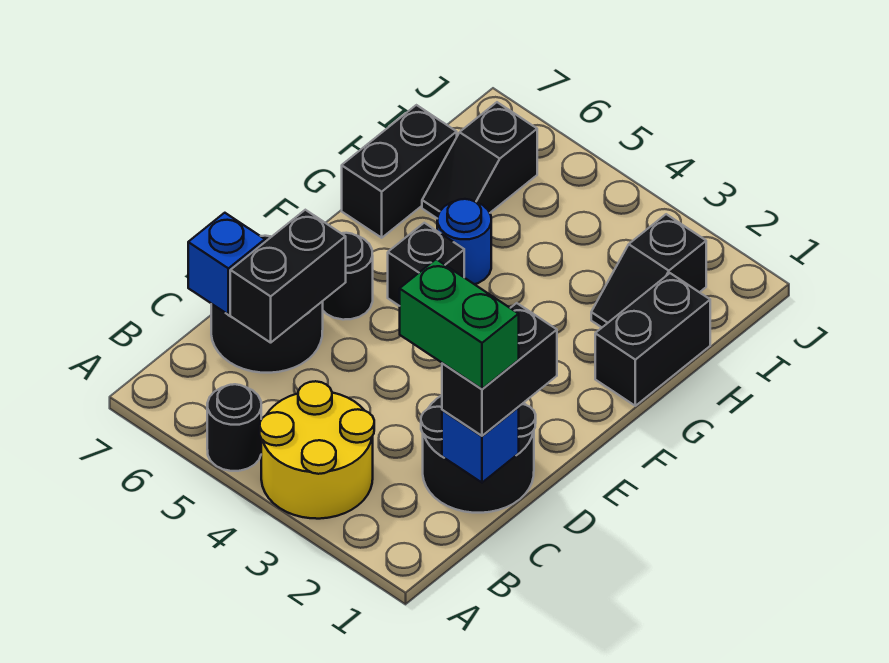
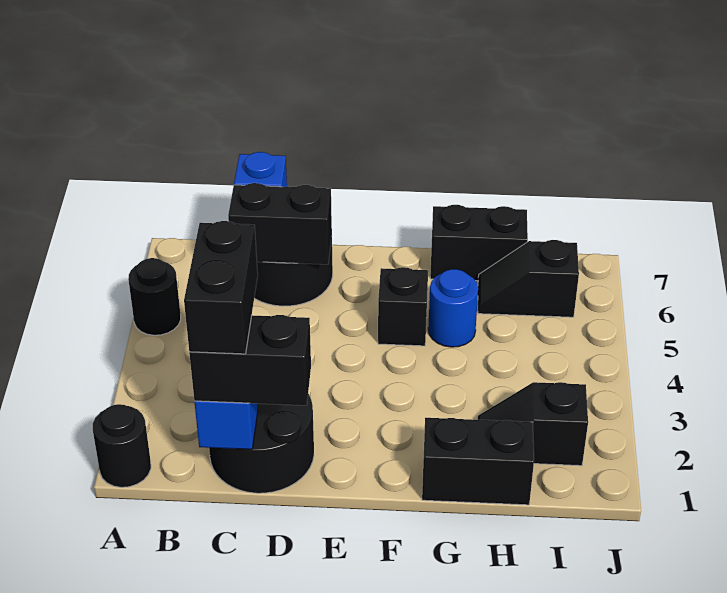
yellow 2x2 round brick [260,381,374,519] -> none
green 1x2 brick [400,259,519,389] -> black 1x2 brick [184,221,258,354]
black 1x1 round brick [323,233,373,320] -> black 1x1 round brick moved to [93,404,151,487]

